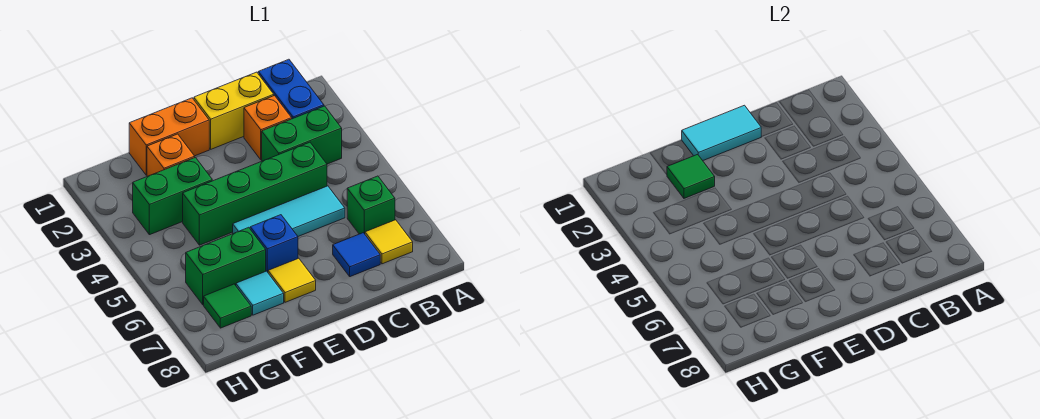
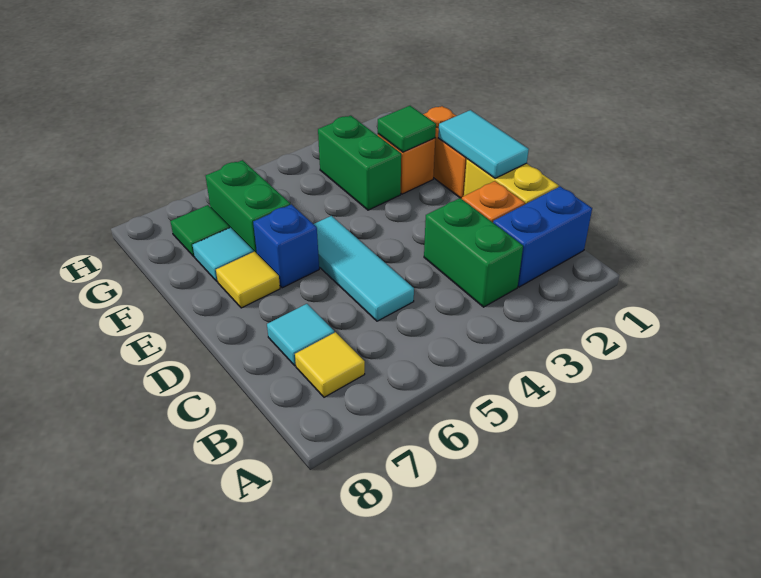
green 1x1 brick [347,176,395,234] -> none
green 1x4 brick [183,142,327,245] -> none
blue 1x1 tile [333,233,380,277] -> cyan 1x1 tile [267,304,334,366]

